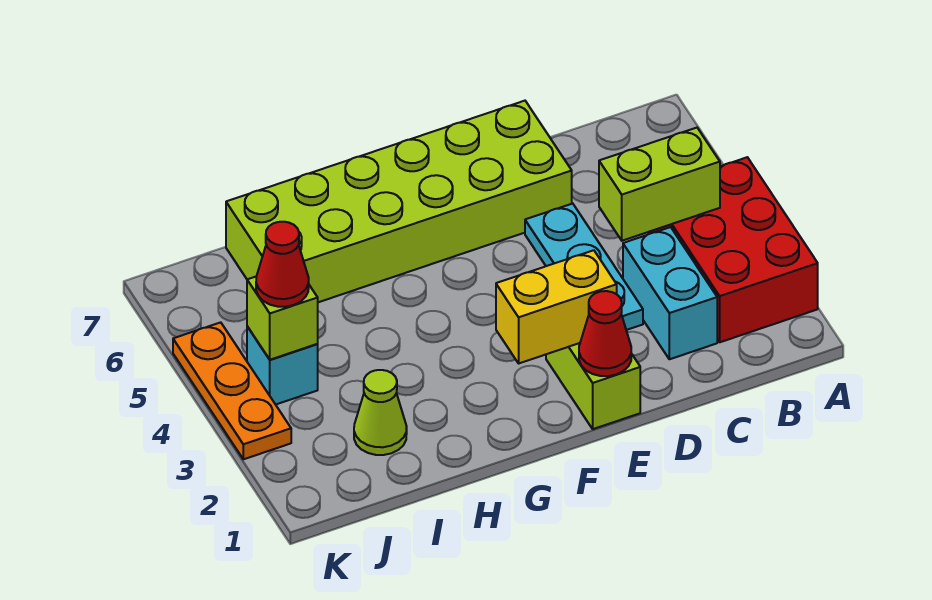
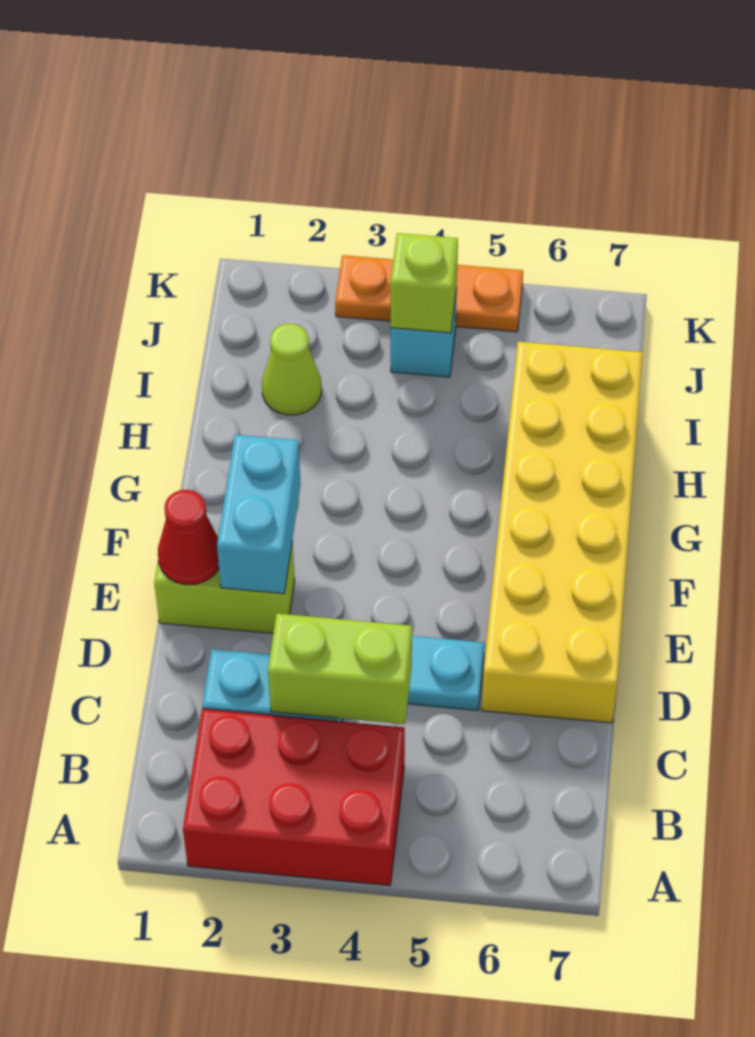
lime 1x2 brick [599,128,720,241] -> lime 1x2 brick turned to [268,614,412,724]
lime 2x6 brick [226,101,572,302] -> yellow 2x6 brick [482,342,643,723]
yellow 1x2 brick [496,250,617,363] -> cyan 1x2 brick [217,435,301,594]
red 1x1 cone [256,222,309,307] -> none

